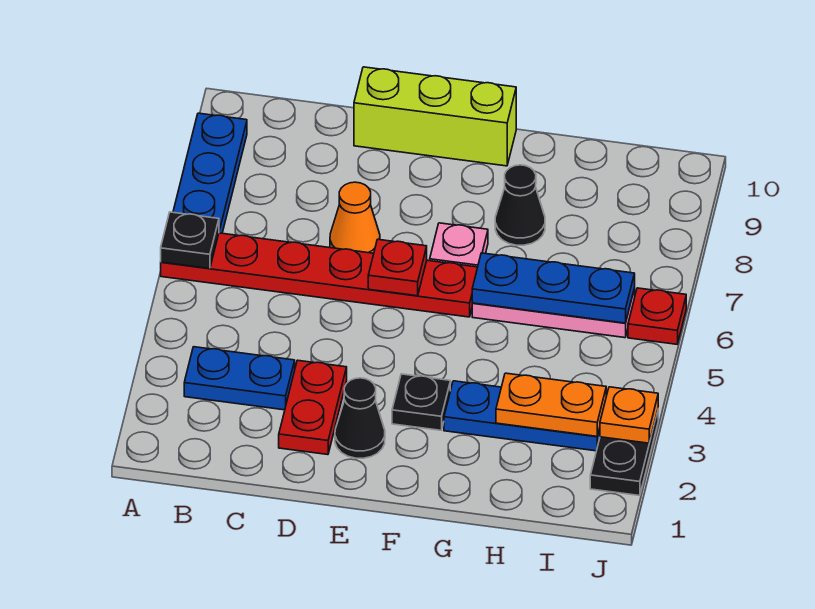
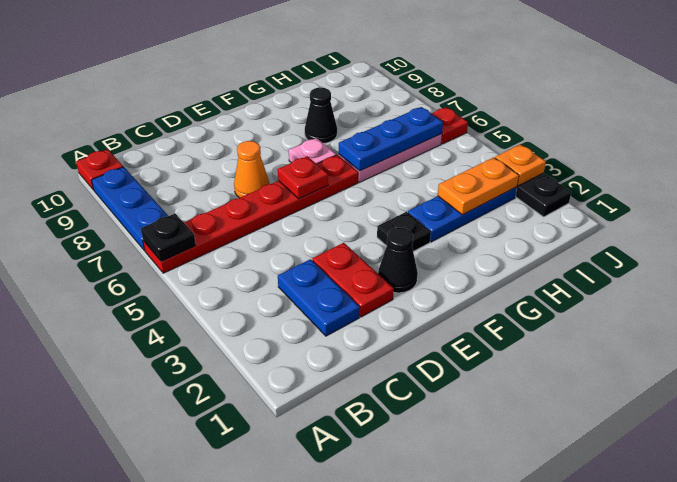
none -> red 1x1 plate [76,149,123,190]
blue 1x2 plate [184,347,295,410] -> blue 1x2 plate turned to [278,259,360,336]
lime 1x3 brick [354,67,516,166] -> none

